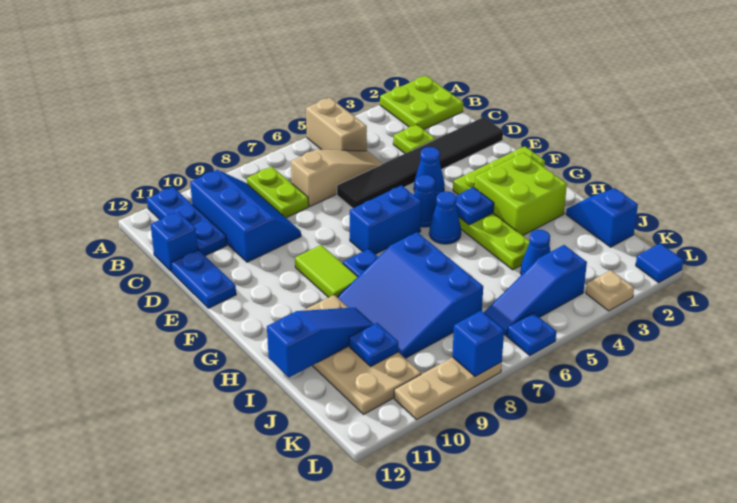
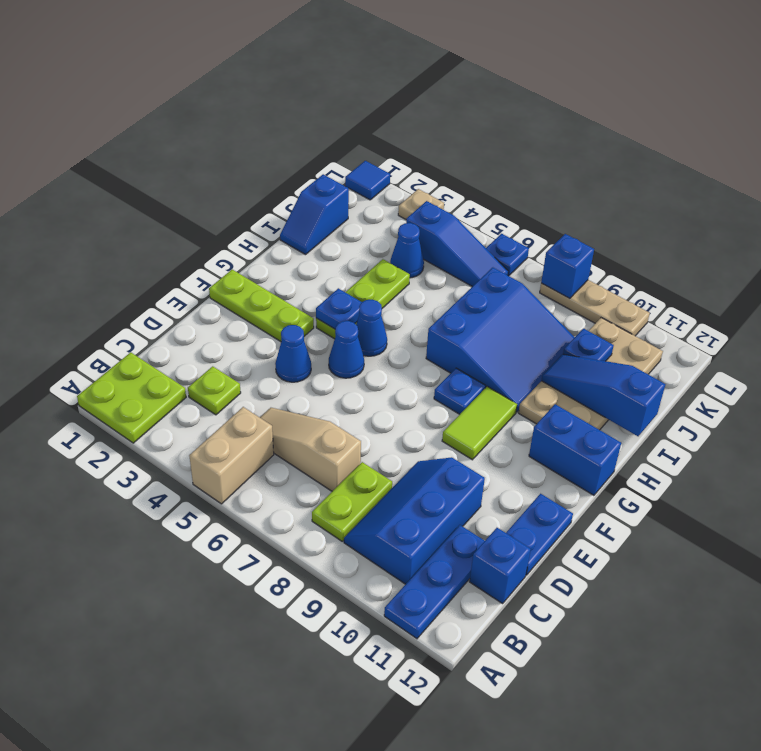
black 1x6 tile [337,117,503,208] -> none
blue 1x2 brick [350,185,421,254] -> blue 1x2 brick moved to [529,404,621,495]
lime 2x2 brick [475,153,567,236] -> none

